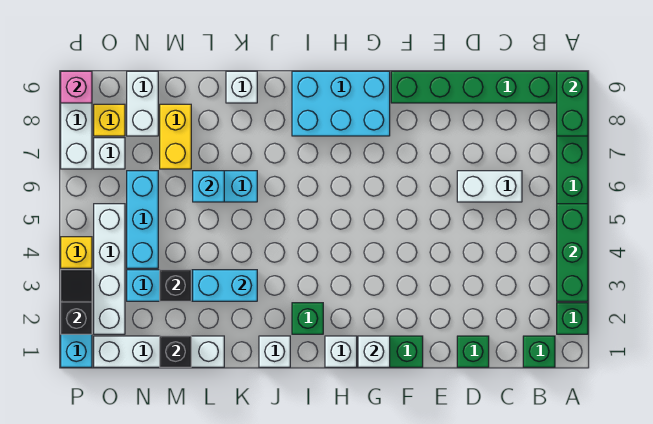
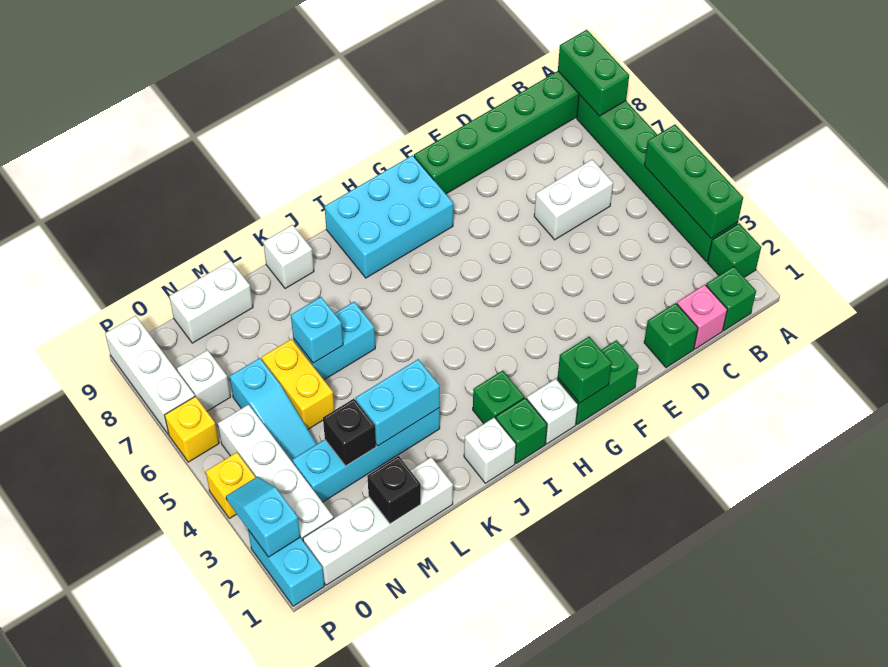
white 1x1 brick [358,336,390,367] -> green 1x1 brick [558,337,612,403]
none -> green 1x1 brick [496,398,547,463]
yellow 1x2 brick [160,104,191,169] -> yellow 1x2 brick moved to [262,339,334,429]
cyan 1x3 brick [127,171,158,268] -> cyan 1x3 slope [230,358,317,462]
white 1x2 brick [127,71,158,136] -> white 1x2 brick turned to [169,261,253,343]
yellow 1x1 brick [94,104,125,136] -> yellow 1x1 brick moved to [165,396,219,462]
black 1x2 slope [61,270,92,334] -> cyan 1x2 slope [226,477,300,557]
pink 1x1 brick [61,71,92,103] -> pink 1x1 brick moved to [677,285,727,349]

